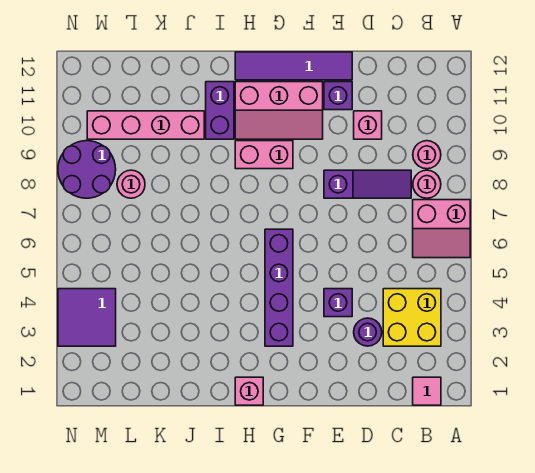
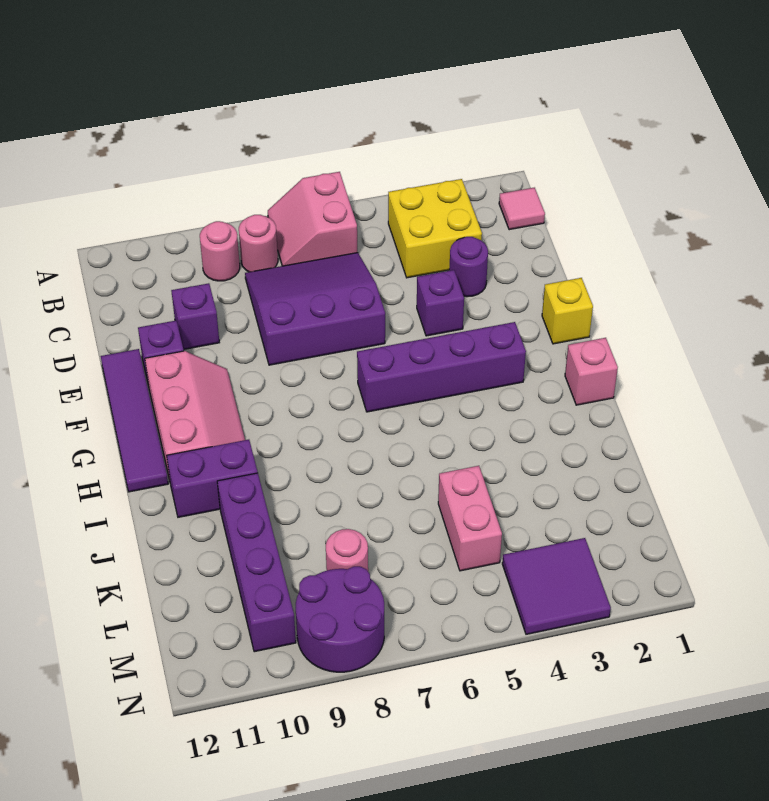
pink 2x2 slope [413,200,470,258] -> pink 2x2 slope turned to [268,172,357,266]
purple 1x3 slope [324,170,411,198] -> purple 3x3 slope [245,252,385,365]
pink 1x1 brick [354,111,382,139] -> purple 1x1 brick [171,283,219,349]
none -> yellow 1x1 brick [542,278,593,344]
pink 1x2 brick [235,141,293,169] -> pink 1x2 brick moved to [438,466,502,571]
pink 1x4 brick [87,111,204,139] -> purple 1x4 brick [217,473,296,652]

